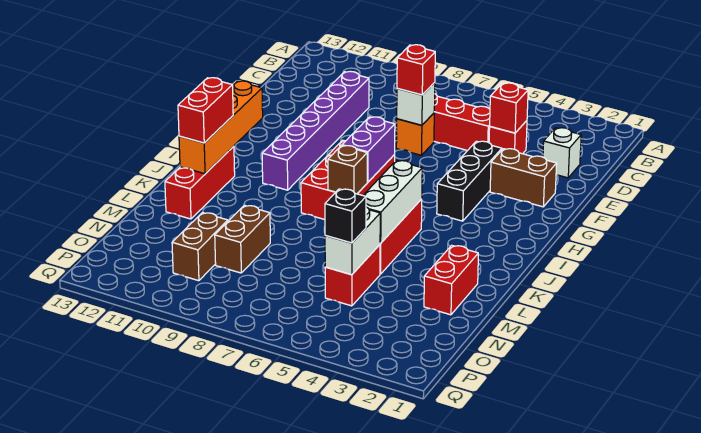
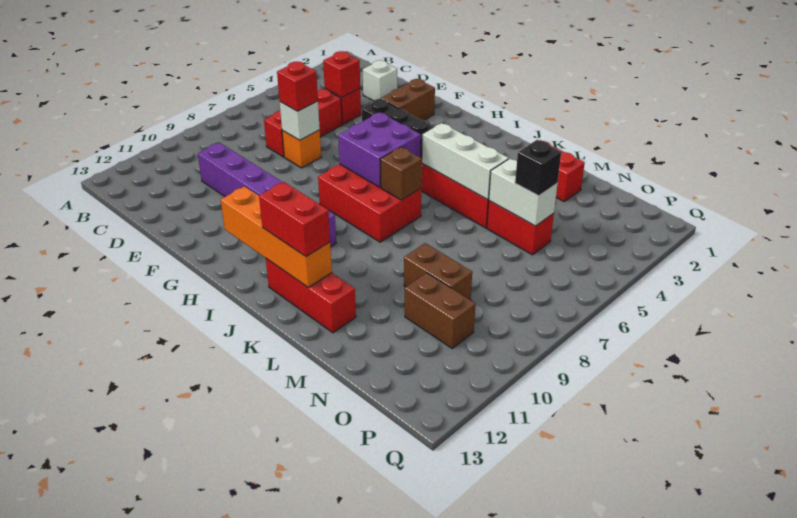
purple 1x2 brick [342,117,395,182] -> purple 2x2 brick [338,112,421,187]

